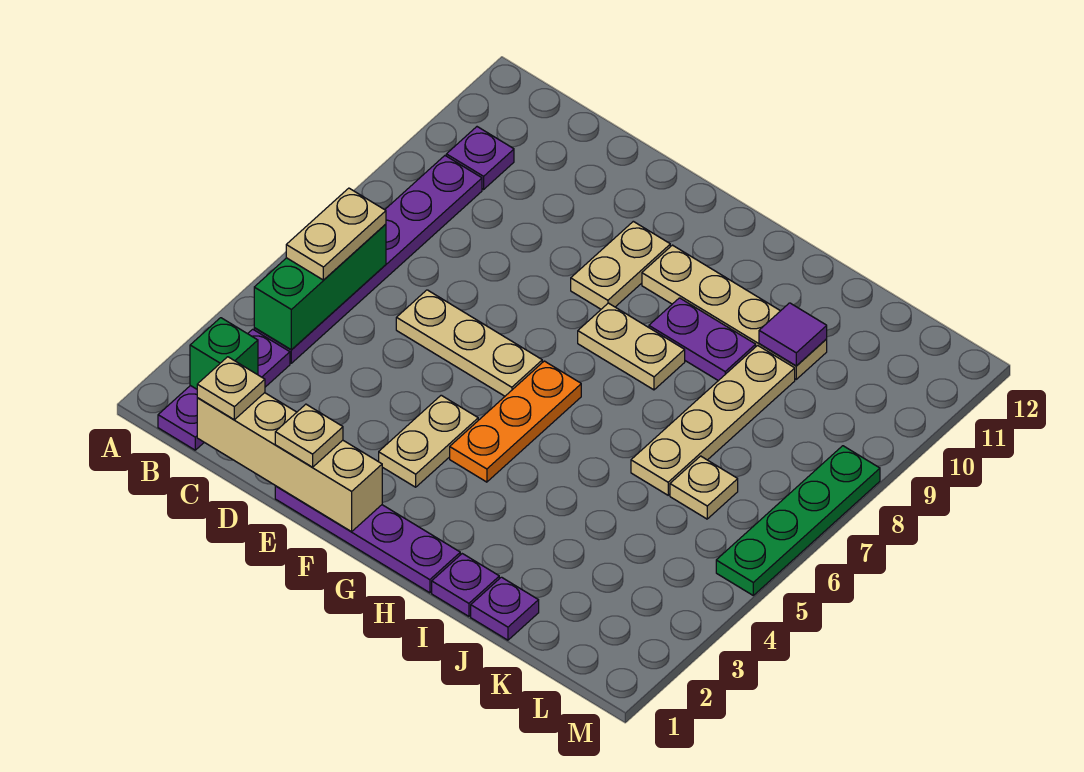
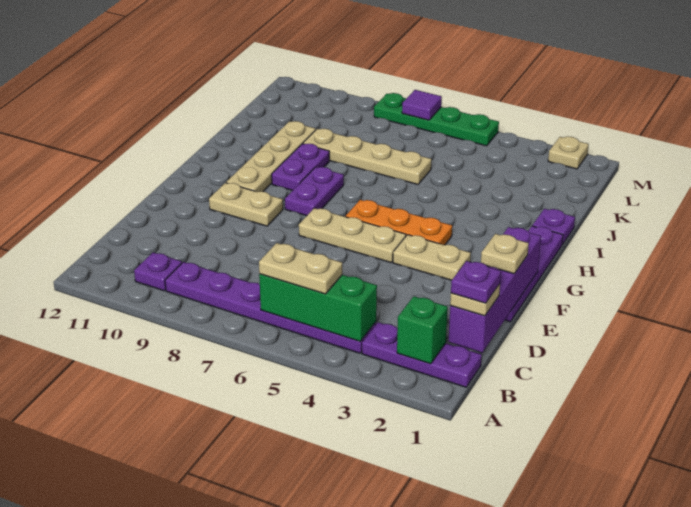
tan 1x4 brick [197,393,382,532] -> purple 1x4 brick [448,227,541,353]
tan 1x3 plate [396,290,542,396] -> tan 1x3 plate turned to [299,208,406,262]
tan 1x2 plate [578,303,685,390] -> purple 1x2 plate [285,167,344,216]
purple 1x1 plate [471,577,539,640] -> purple 1x1 plate moved to [451,261,501,303]
purple 1x1 tile [759,303,827,366] -> purple 1x1 tile moved to [402,90,442,120]
tan 1x1 plate [670,456,738,519] -> tan 1x1 plate moved to [548,137,589,169]

